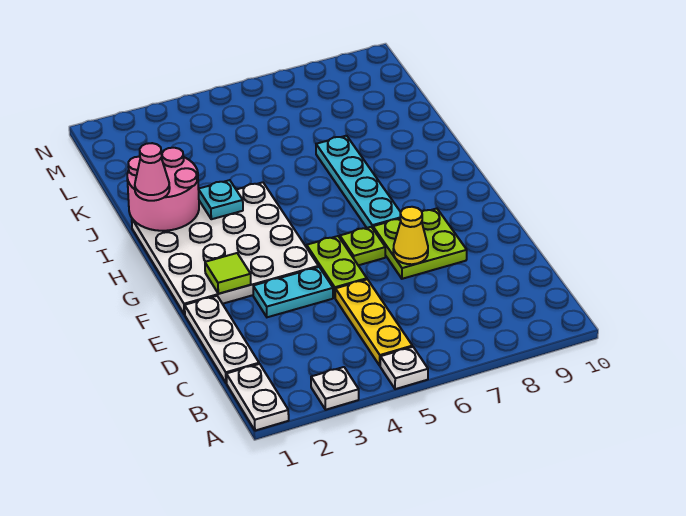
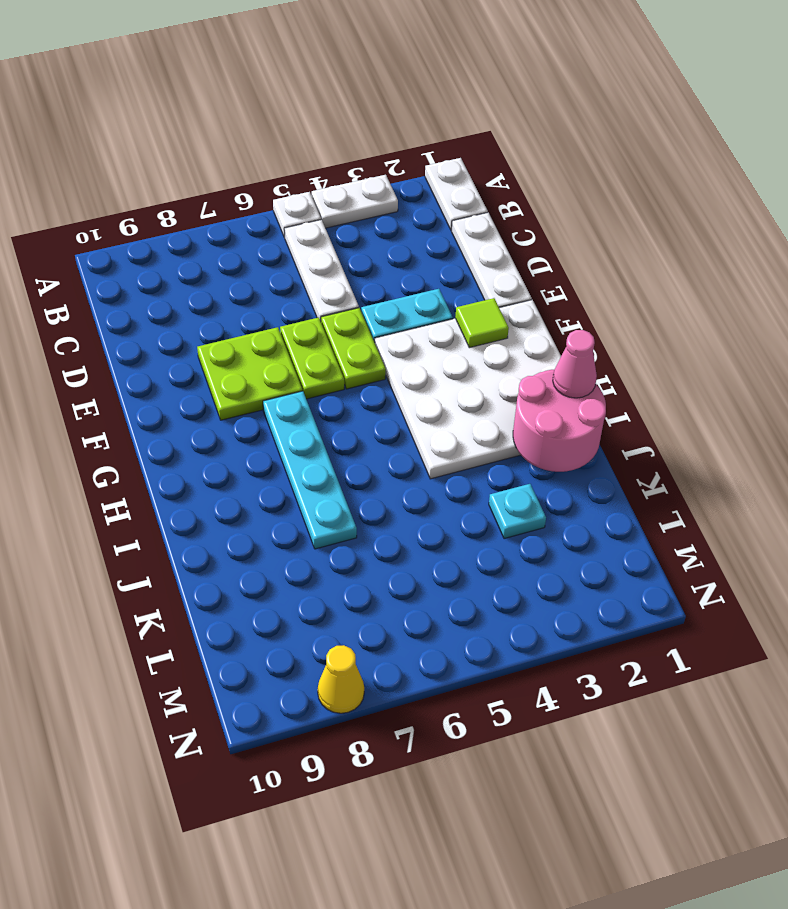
white 1x1 plate [311,367,359,410] -> white 1x2 plate [312,175,398,228]
yellow 1x3 plate [335,279,412,366] -> white 1x3 plate [284,220,359,321]
yellow 1x1 cone [393,207,428,264] -> yellow 1x1 cone moved to [318,645,364,713]
lime 1x1 plate [340,227,385,265] -> lime 1x2 plate [280,317,344,399]
cyan 1x1 plate [199,180,243,219] -> cyan 1x1 plate moved to [489,484,546,539]

